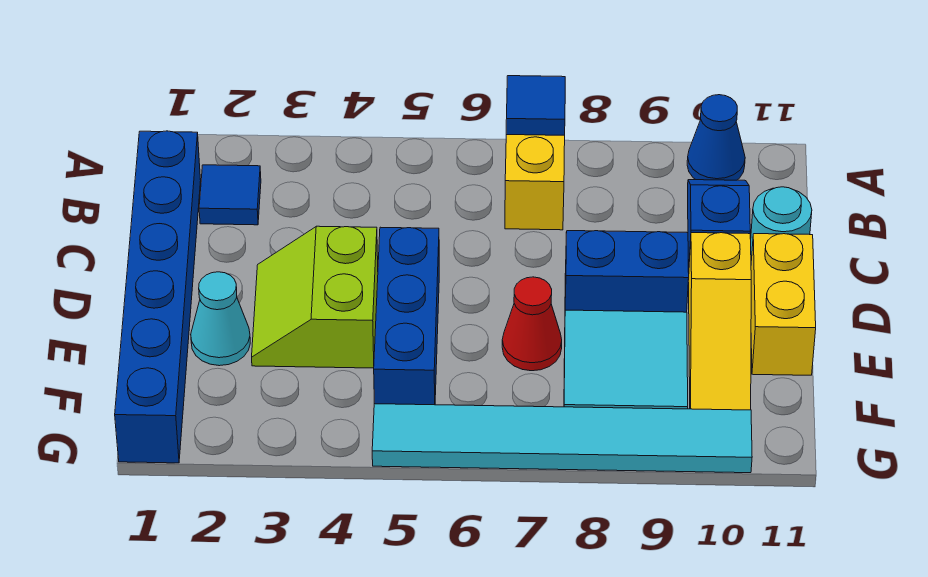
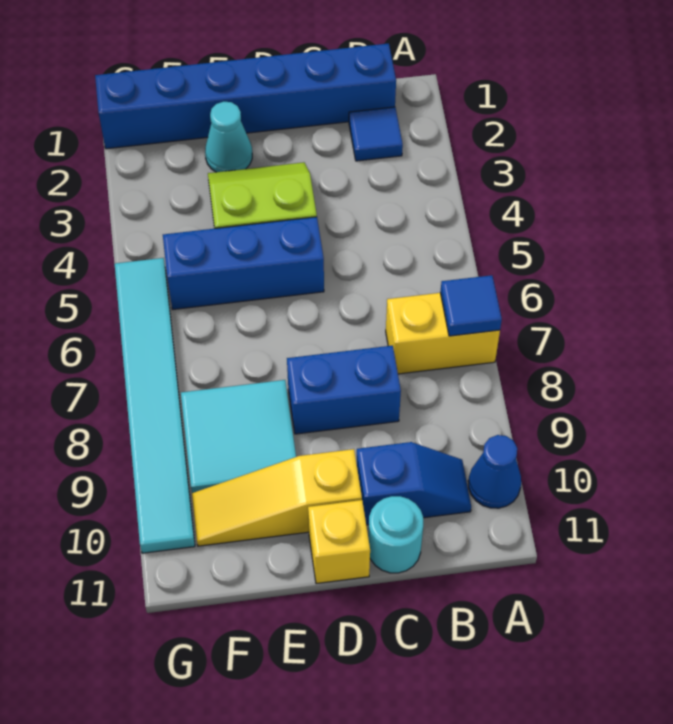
blue 1x2 brick [565,231,689,312] -> blue 1x2 brick turned to [287,346,401,434]
yellow 1x2 brick [751,234,816,375] -> yellow 1x1 brick [308,500,370,584]
red 1x1 cone [502,277,562,371] -> none

